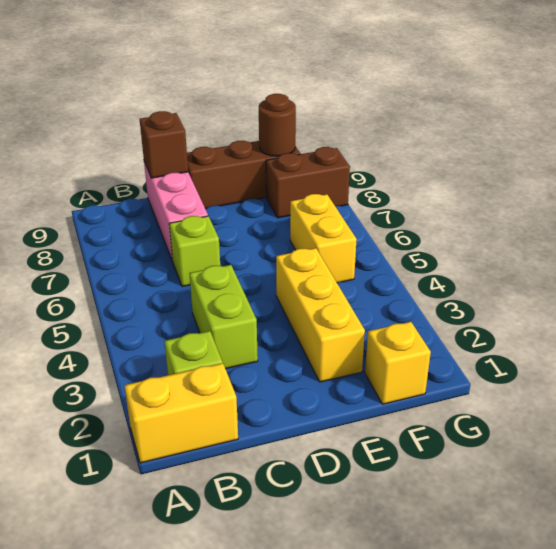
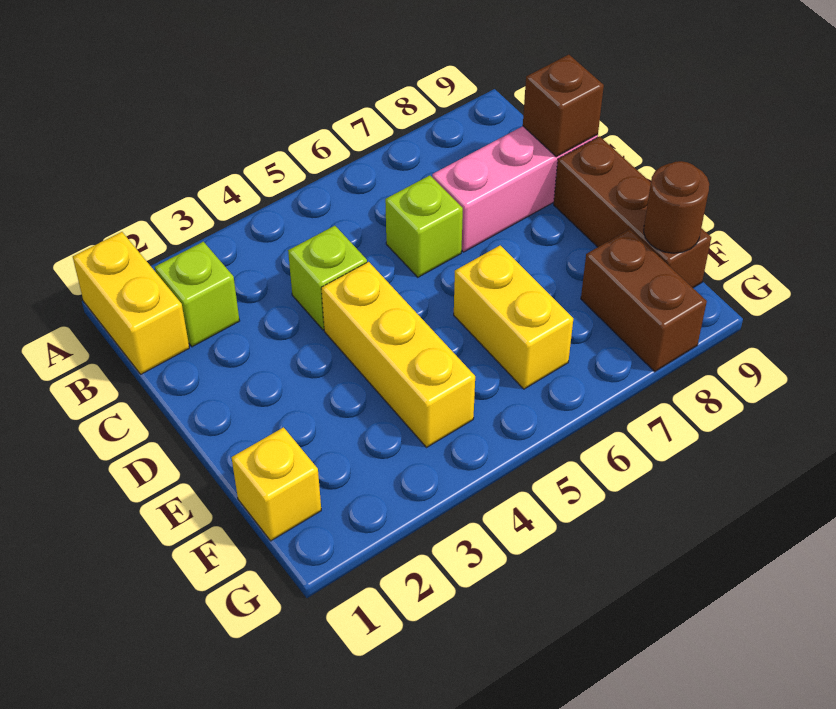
lime 1x2 brick [189,265,258,369] -> lime 1x1 brick [288,226,367,330]
yellow 1x3 brick [276,248,365,382] -> yellow 1x3 brick turned to [321,262,475,447]
yellow 1x2 brick [290,194,357,283] -> yellow 1x2 brick turned to [454,245,573,389]

